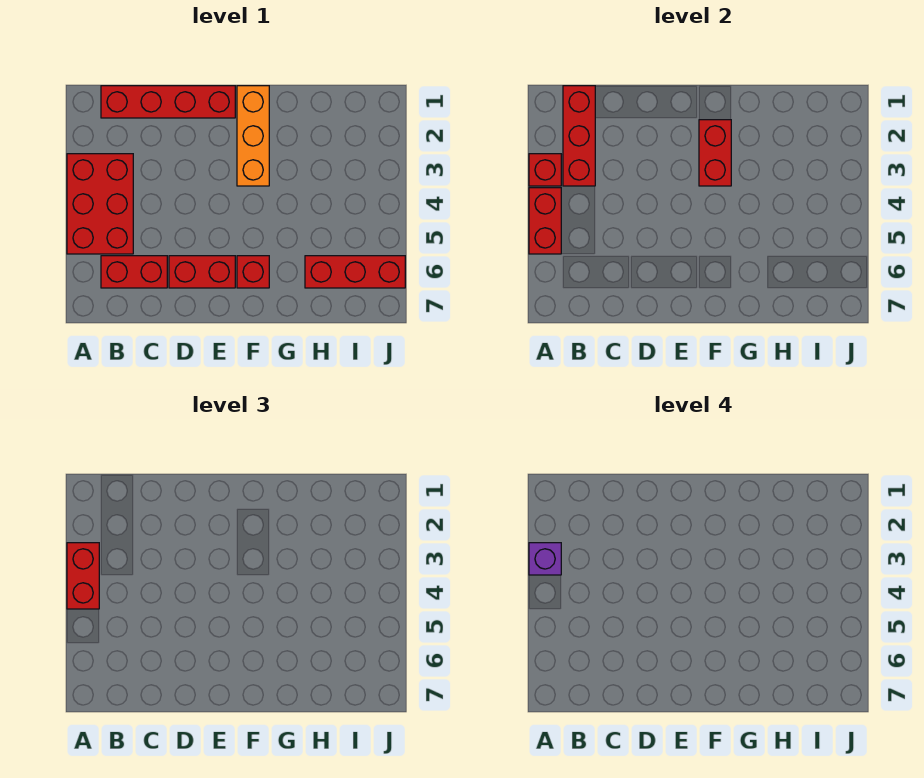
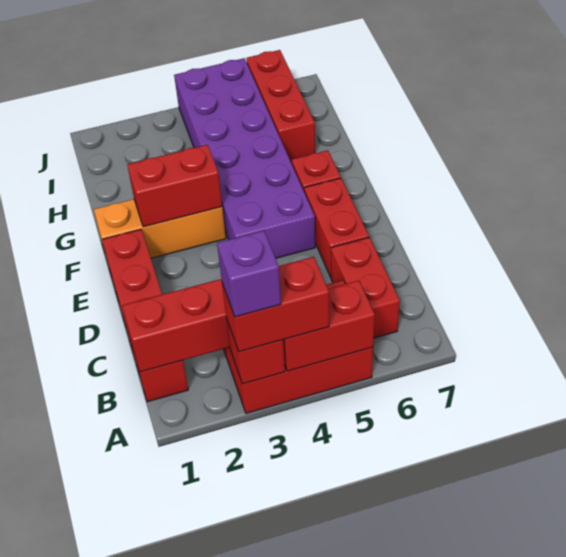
none -> purple 2x6 brick [174,58,315,258]

